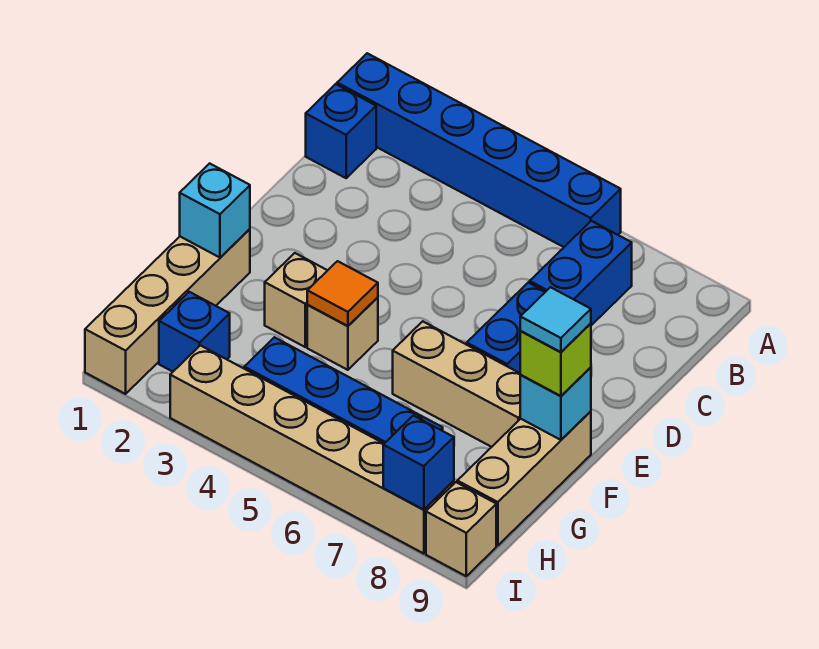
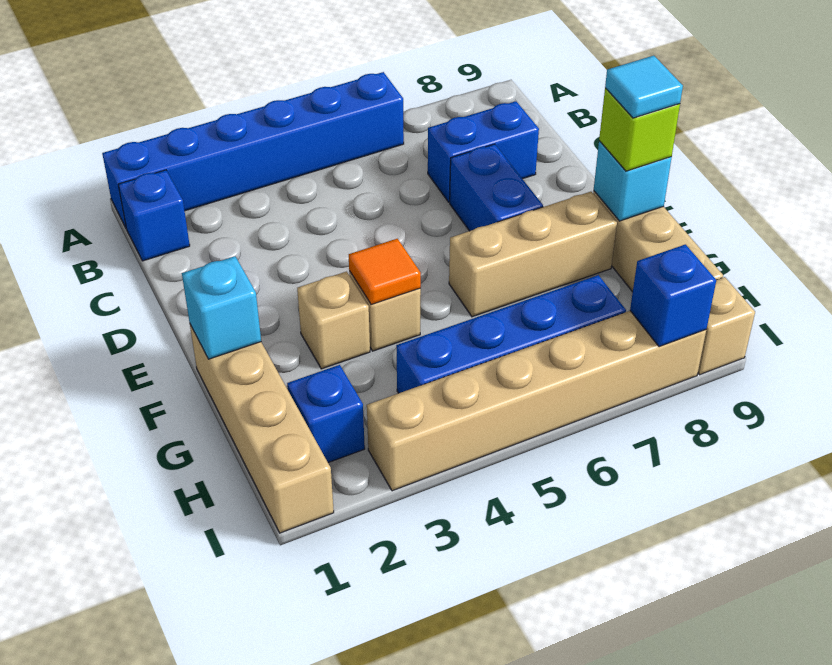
blue 1x2 brick [530,221,632,325] -> blue 1x2 brick turned to [428,101,539,202]

